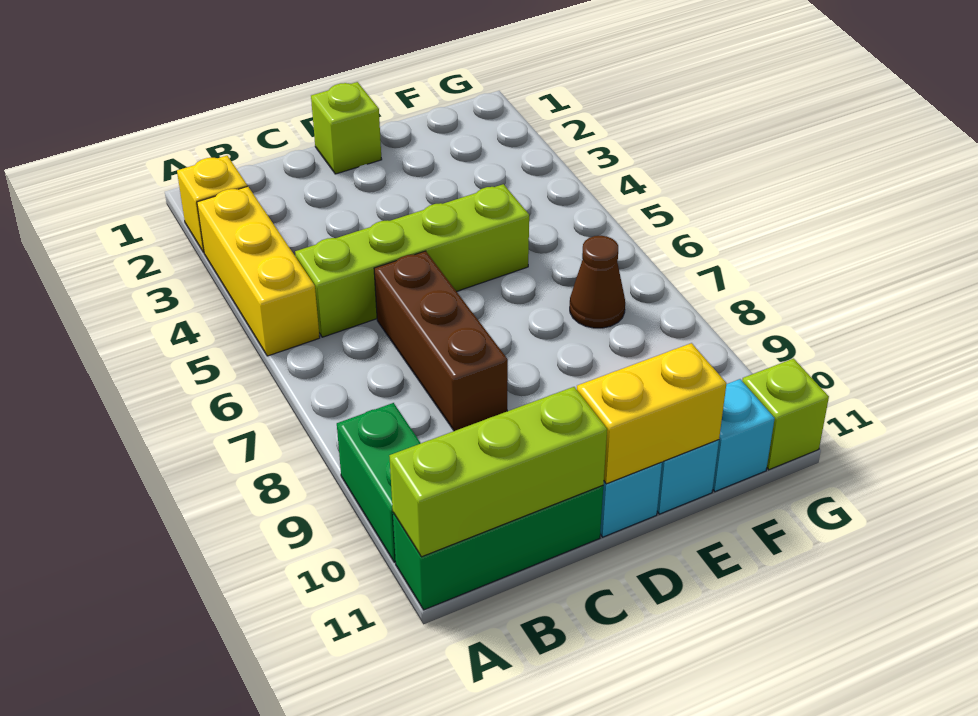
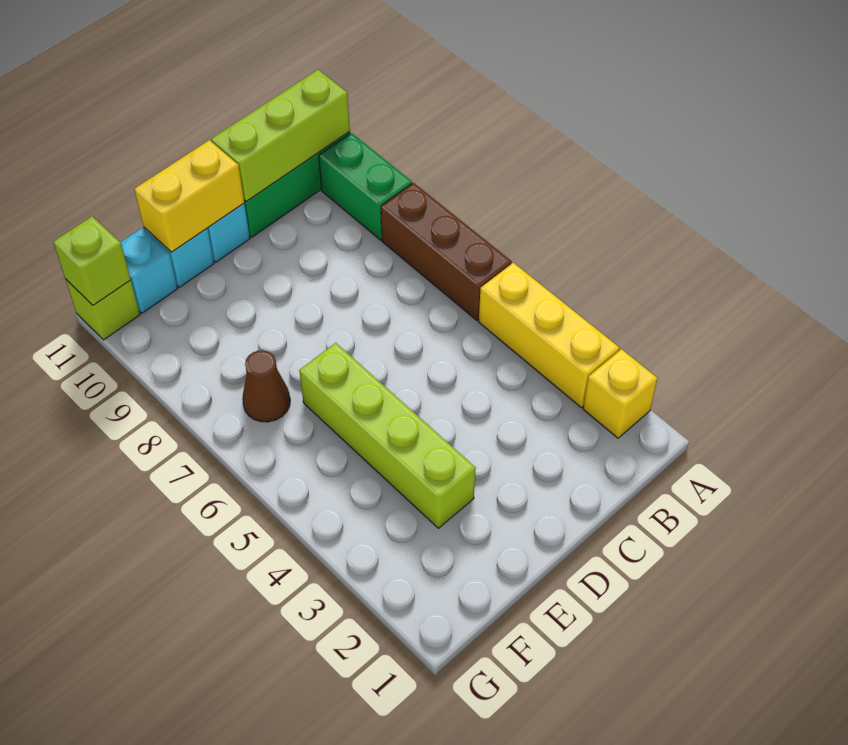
lime 1x4 brick [295,184,529,337] -> lime 1x4 brick turned to [299,343,476,528]
brown 1x3 brick [374,251,508,431] -> brown 1x3 brick moved to [381,183,512,321]
lime 1x1 brick [311,82,382,174] -> lime 1x1 brick moved to [53,216,131,305]

